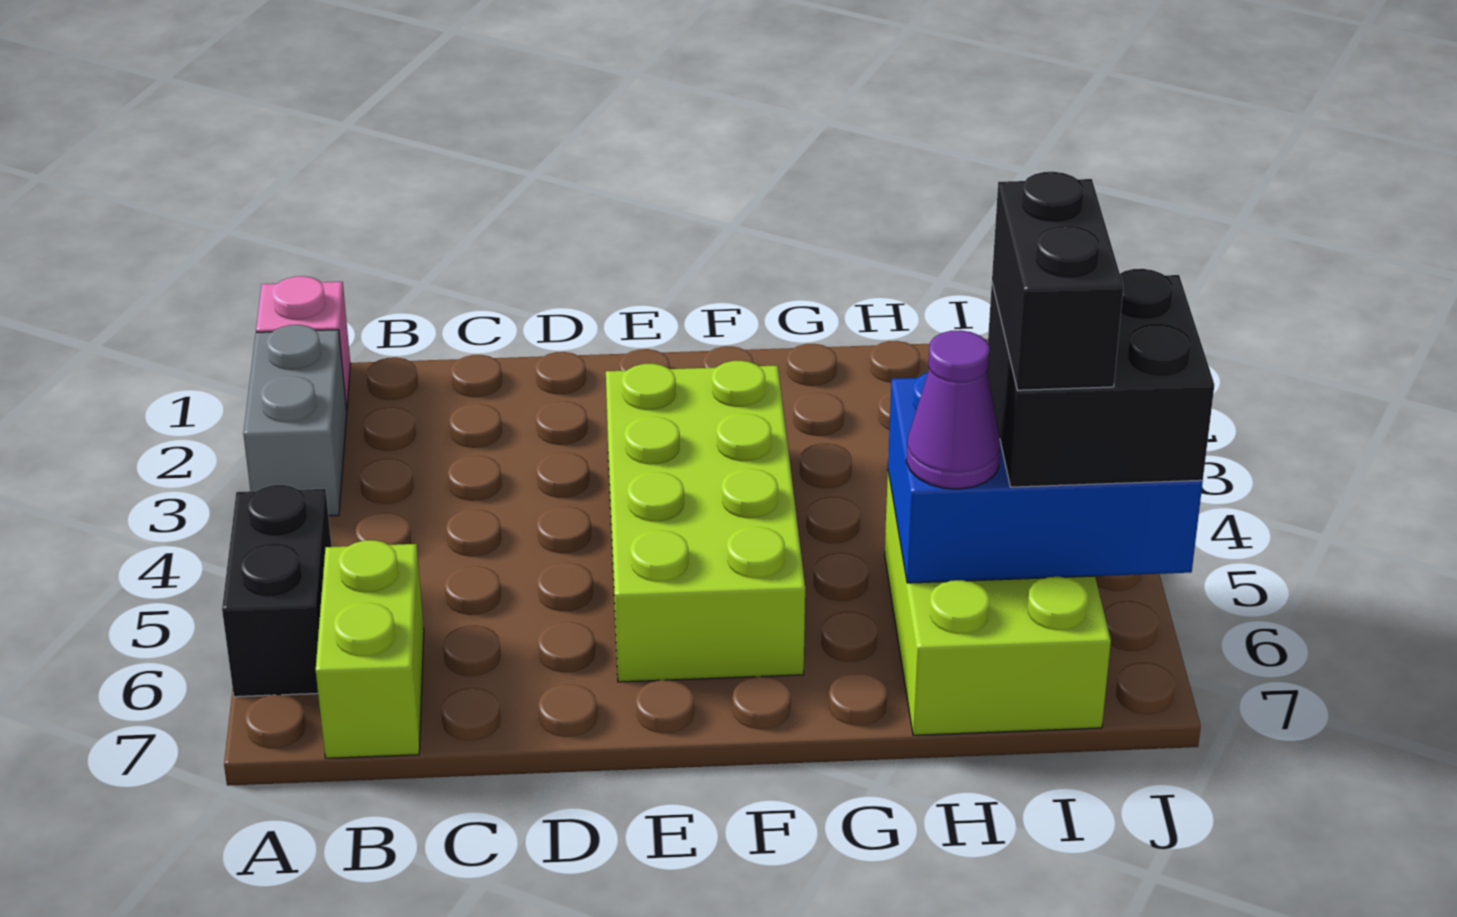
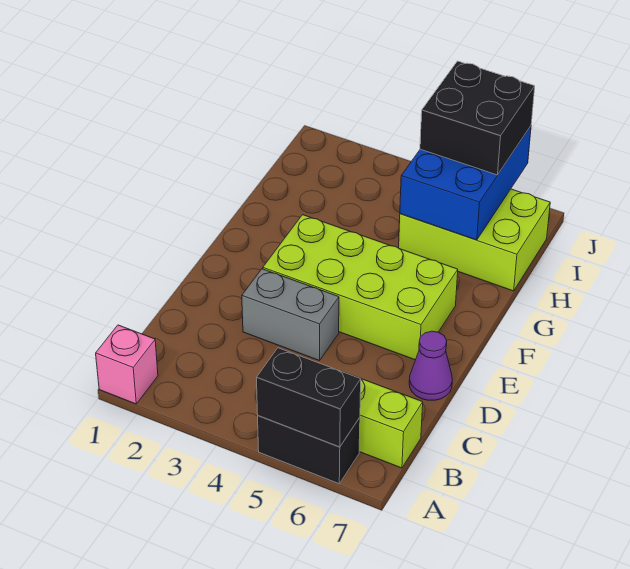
grey 1x2 brick [243,325,347,516] -> grey 1x2 brick moved to [242,269,339,361]
purple 1x1 cone [906,330,1001,489] -> purple 1x1 cone moved to [409,331,452,400]
black 1x2 brick [992,172,1123,390] -> black 1x2 brick moved to [257,348,361,447]

